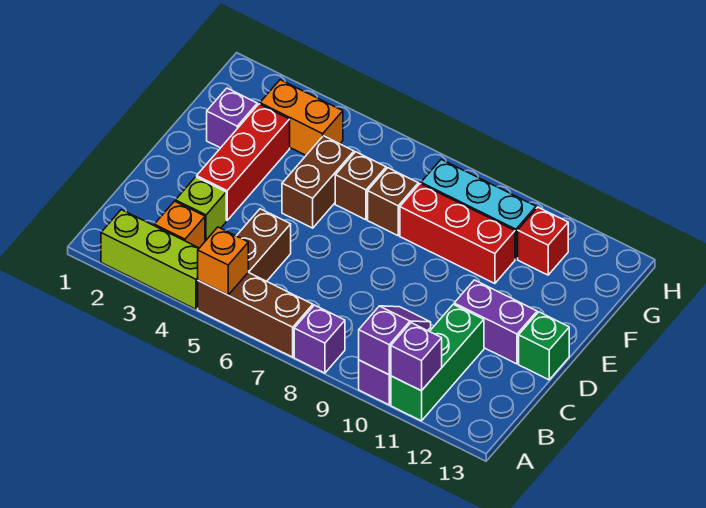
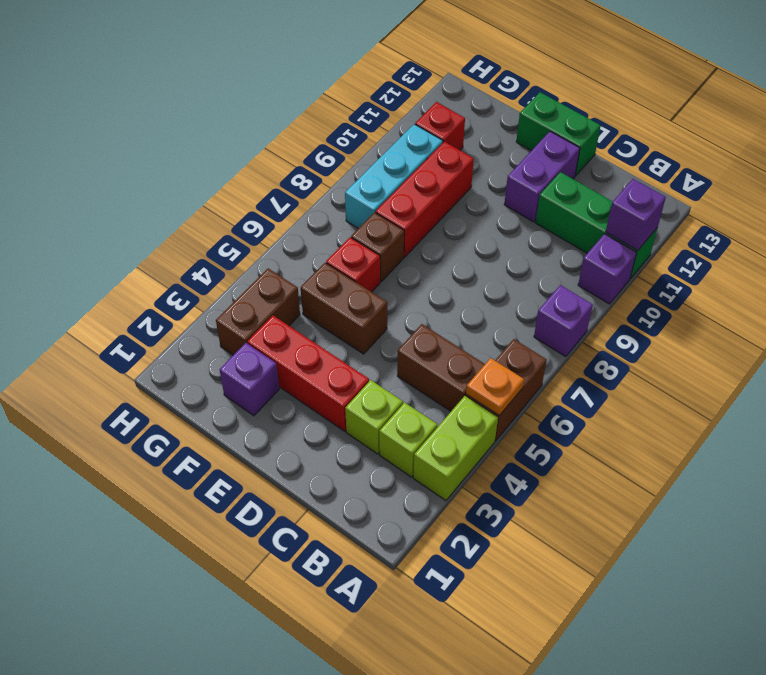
lime 1x3 brick [101,210,199,309] -> lime 1x2 brick [413,396,498,500]
brown 1x3 brick [198,272,313,357] -> brown 1x2 brick [466,339,547,441]
orange 1x1 brick [198,227,248,295] -> orange 1x1 plate [466,358,524,415]
purple 1x2 slope [359,306,431,375] -> none
orange 1x1 brick [154,201,205,248] -> lime 1x1 brick [379,403,437,477]
green 1x1 brick [519,312,569,380] -> green 1x2 brick [516,92,601,176]
brown 1x1 brick [335,152,386,220] -> red 1x1 brick [326,237,380,292]
orange 1x2 brick [260,80,343,155] -> brown 1x2 brick [216,268,300,355]

